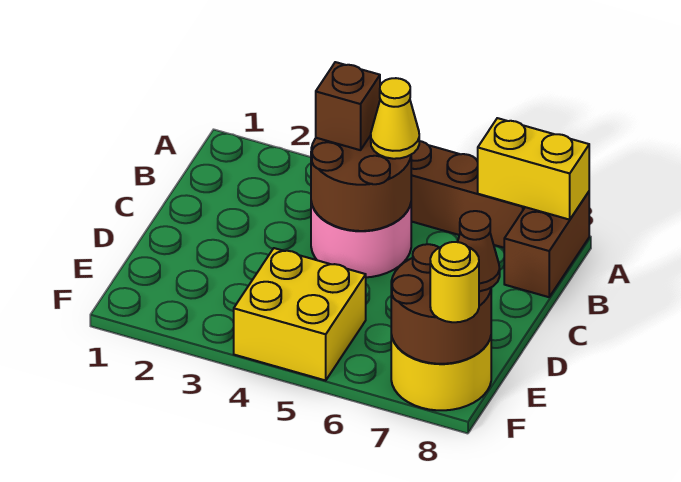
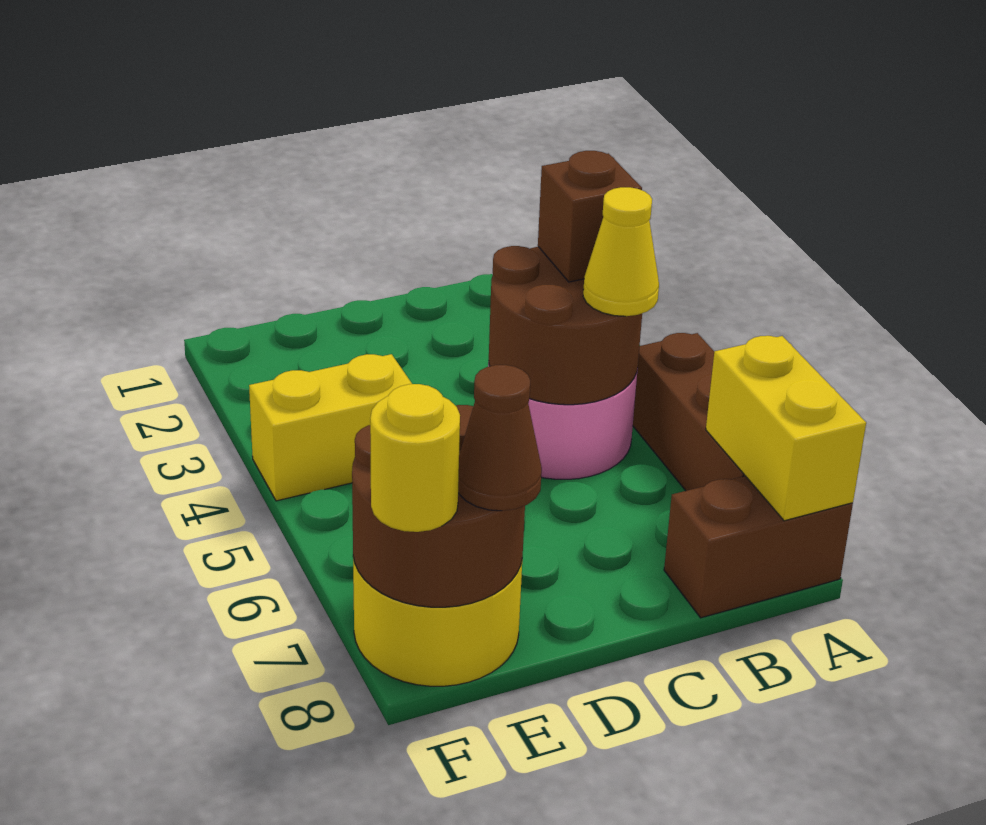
yellow 2x2 brick [234,248,366,380] -> yellow 1x2 brick [249,354,412,501]

